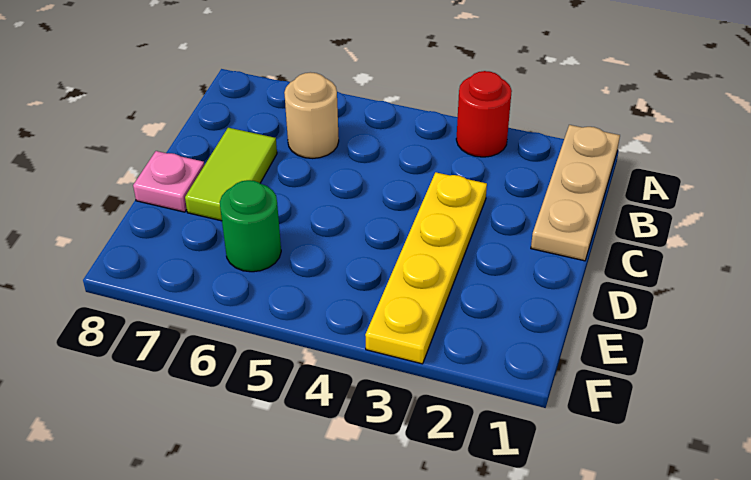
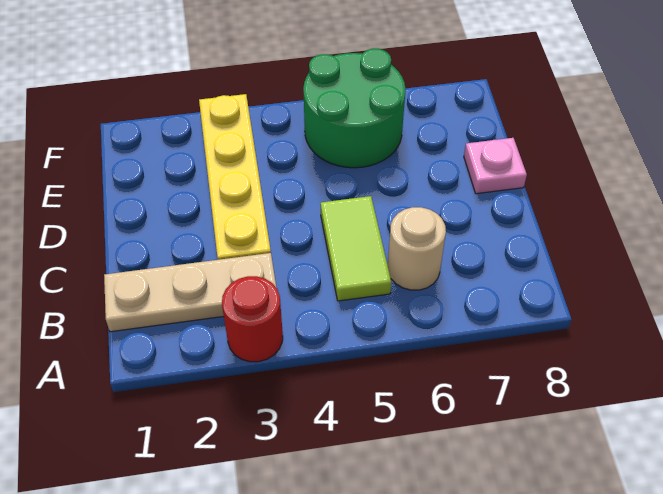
tan 1x3 plate [531,125,620,261] -> tan 1x3 plate turned to [104,253,276,332]
lime 1x2 tile [185,128,277,221] -> lime 1x2 tile moved to [321,196,391,301]
green 1x1 round brick [220,180,281,272] -> green 2x2 round brick [303,49,406,168]

